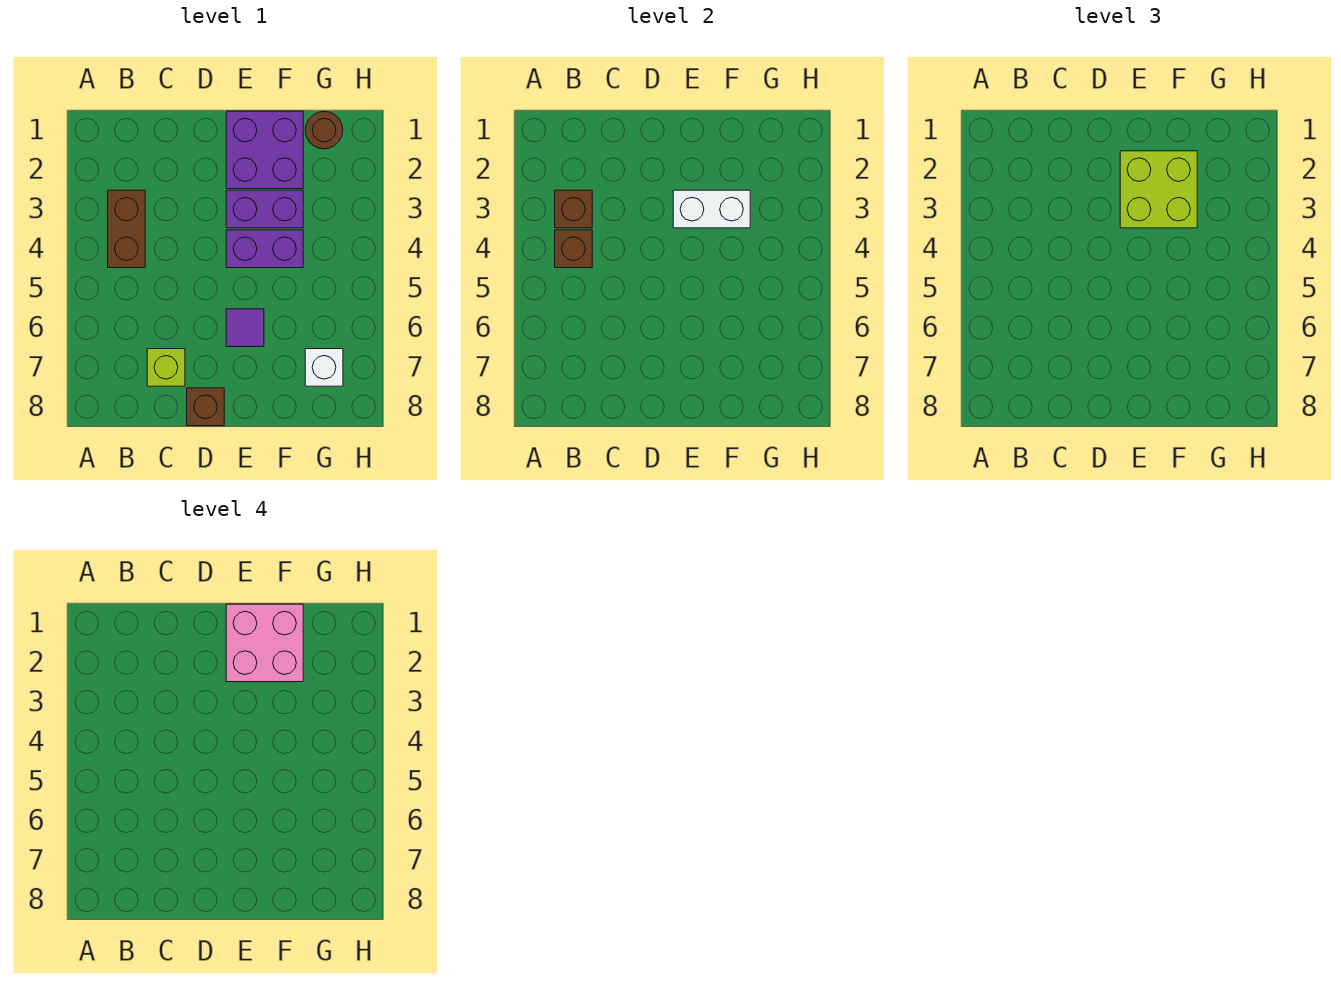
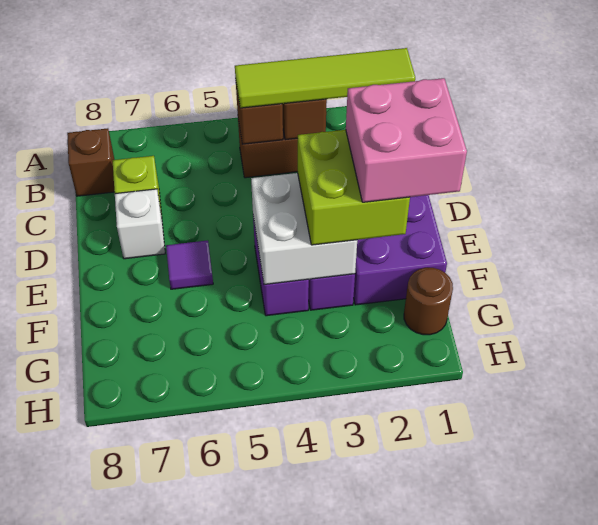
none -> lime 1x4 tile [235,48,415,108]
brown 1x1 brick [187,388,224,426] -> brown 1x1 brick moved to [67,128,115,196]
white 1x2 brick [673,190,750,228] -> white 2x2 brick [251,173,357,285]
white 1x1 brick [305,349,343,386] -> white 1x1 brick moved to [115,189,165,259]

